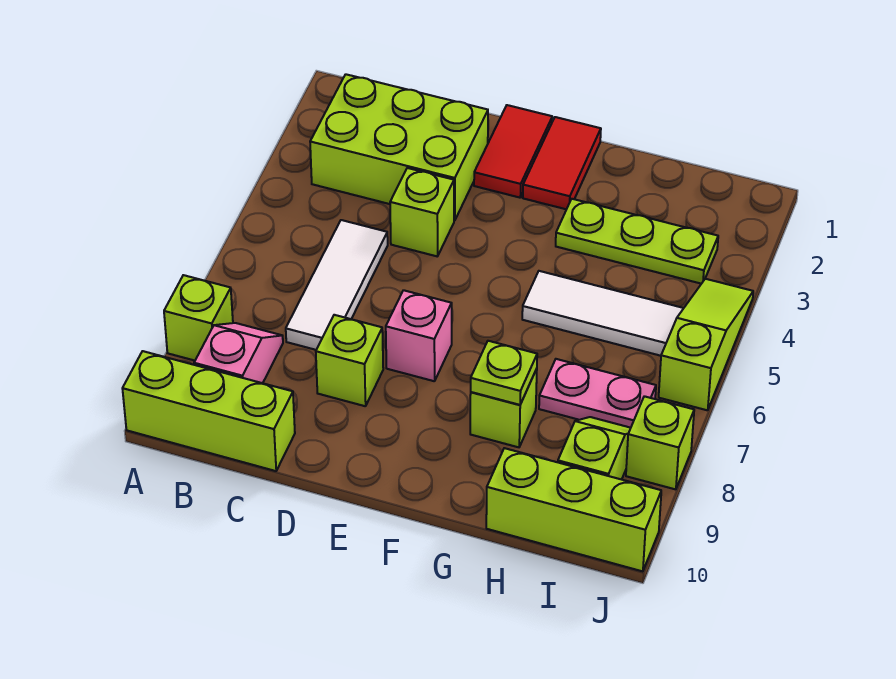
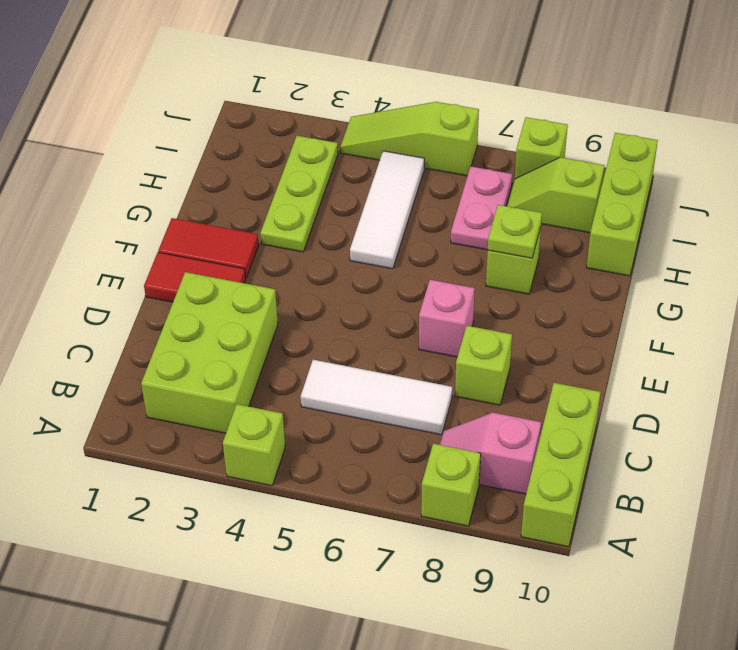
lime 1x1 brick [390,168,454,256] -> lime 1x1 brick moved to [223,404,285,486]

